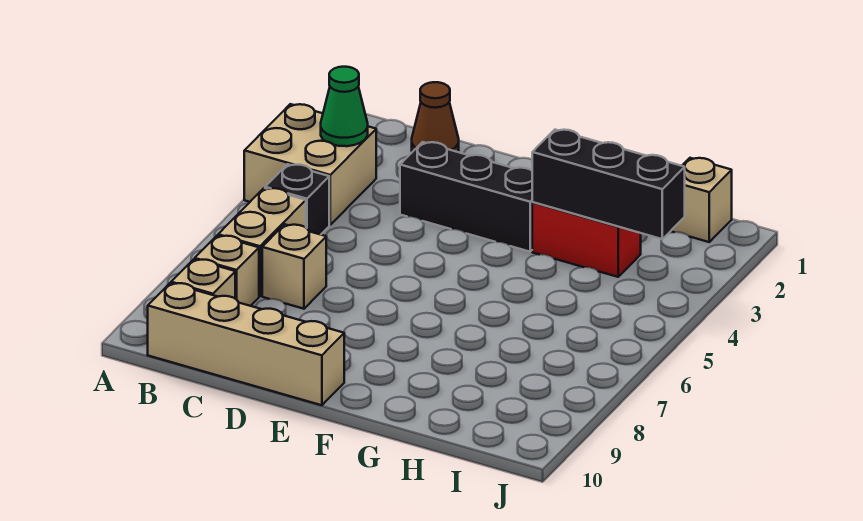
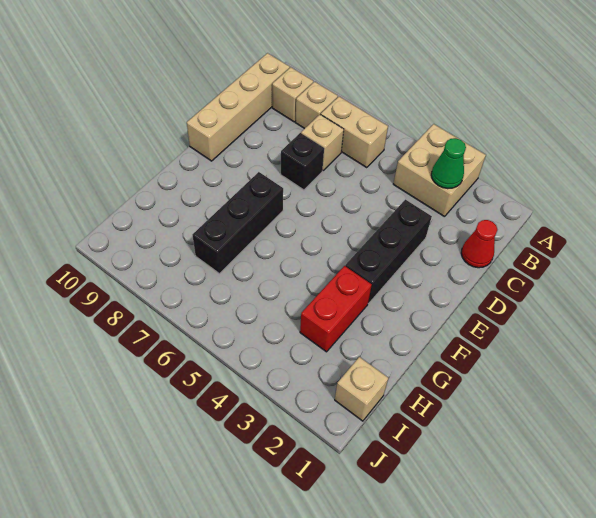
black 1x1 brick [265,164,329,235] -> black 1x1 brick moved to [281,133,324,190]
brown 1x1 cone [412,82,459,152] -> red 1x1 cone [461,220,497,268]
black 1x3 brick [532,130,685,239] -> black 1x3 brick moved to [193,172,283,274]

